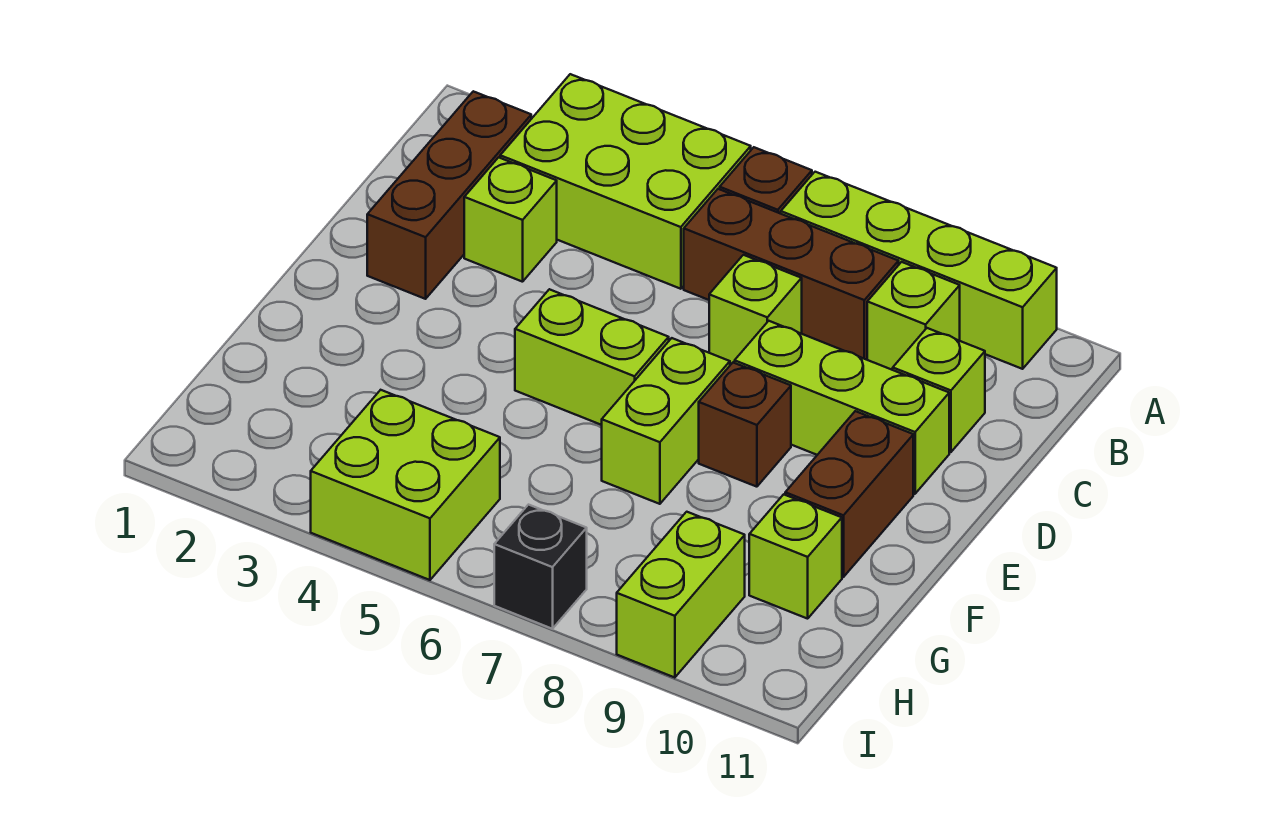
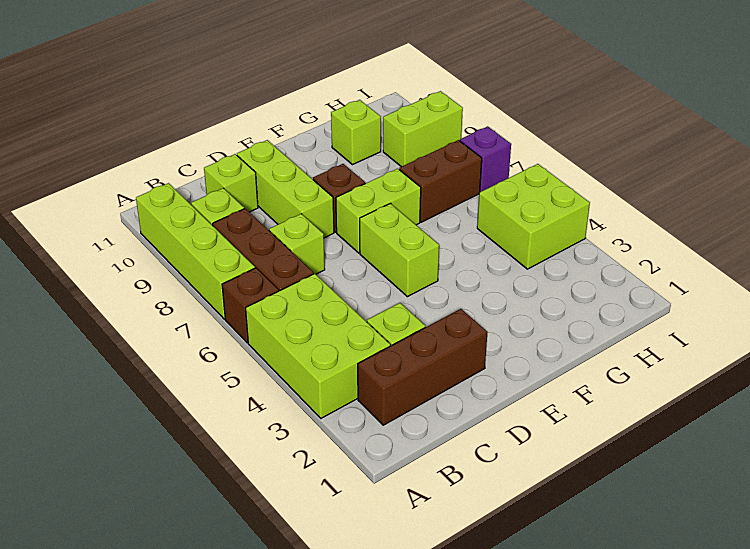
brown 1x2 brick [785,411,913,577] -> brown 1x2 brick moved to [399,140,482,222]
black 1x1 brick [494,505,587,629] -> purple 1x1 brick [460,126,511,192]

